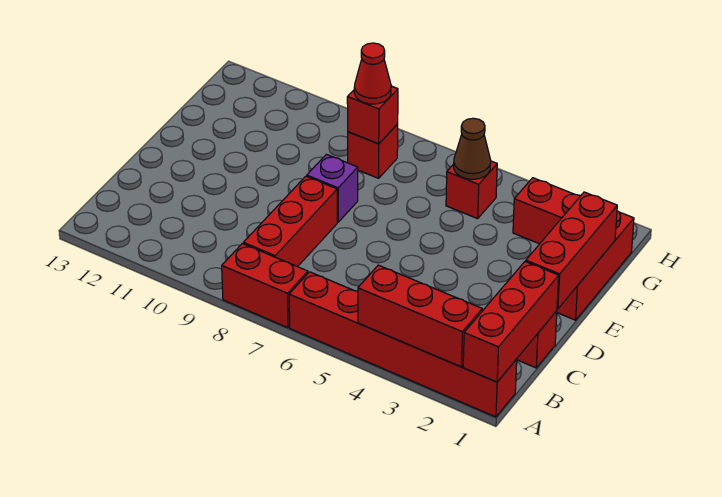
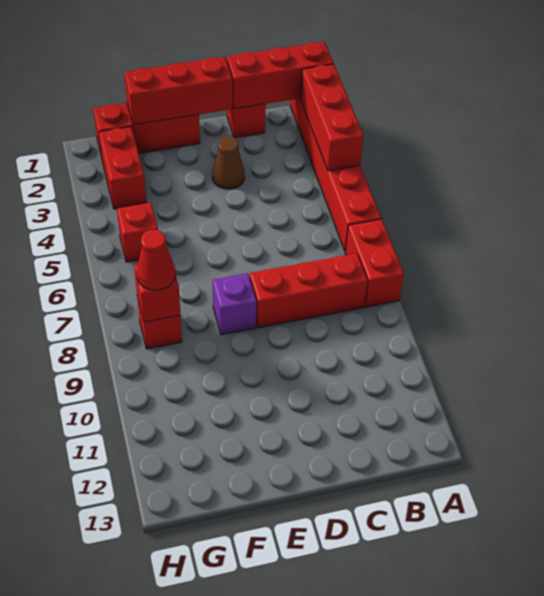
brown 1x1 cone [454,118,491,179] -> brown 1x1 cone moved to [212,136,245,189]

